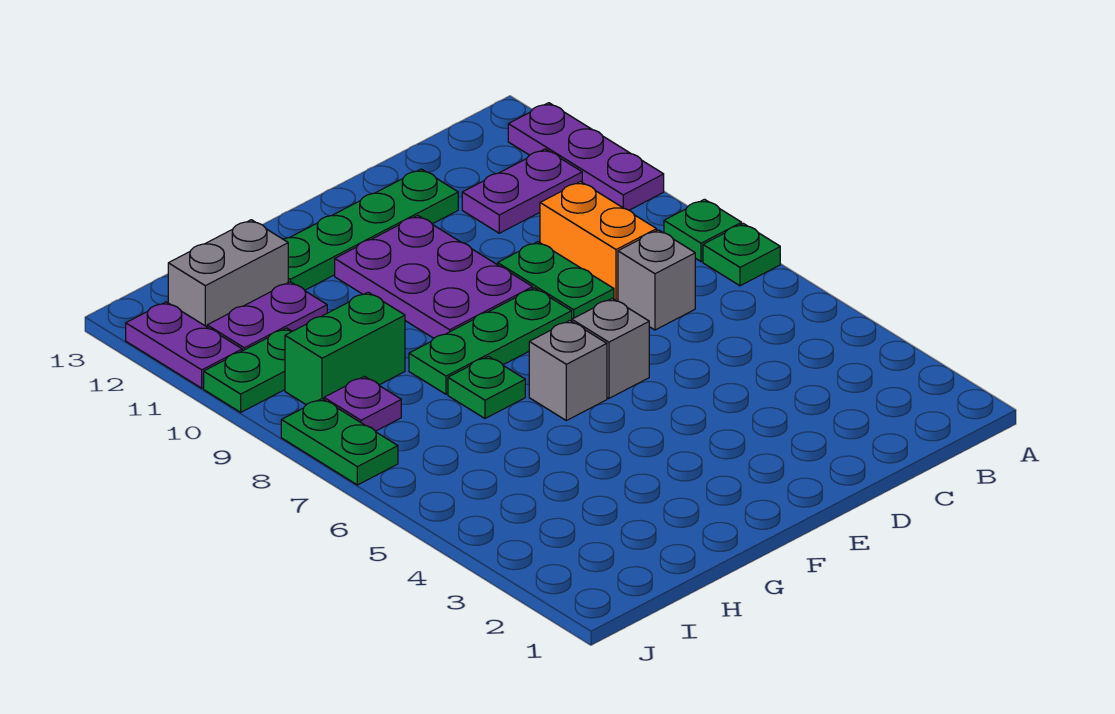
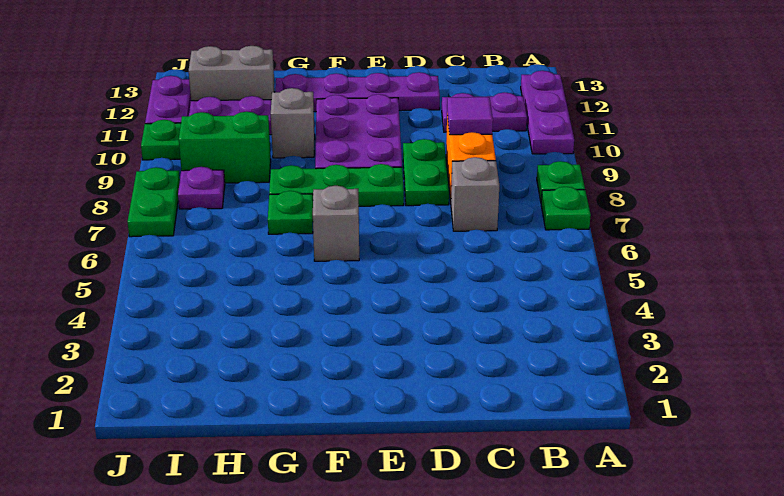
none -> purple 1x1 tile [447,97,493,135]
green 1x4 plate [283,169,458,290] -> purple 1x4 plate [275,72,440,112]
grey 1x1 brick [572,298,649,398] -> grey 1x1 brick moved to [271,88,315,158]

